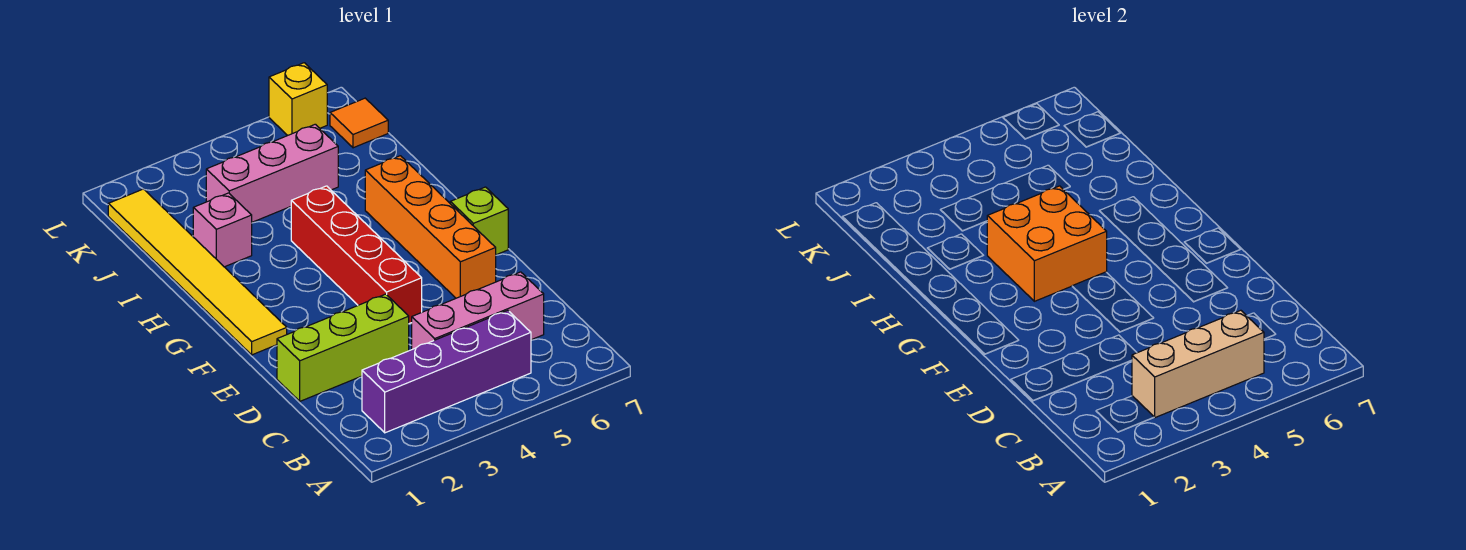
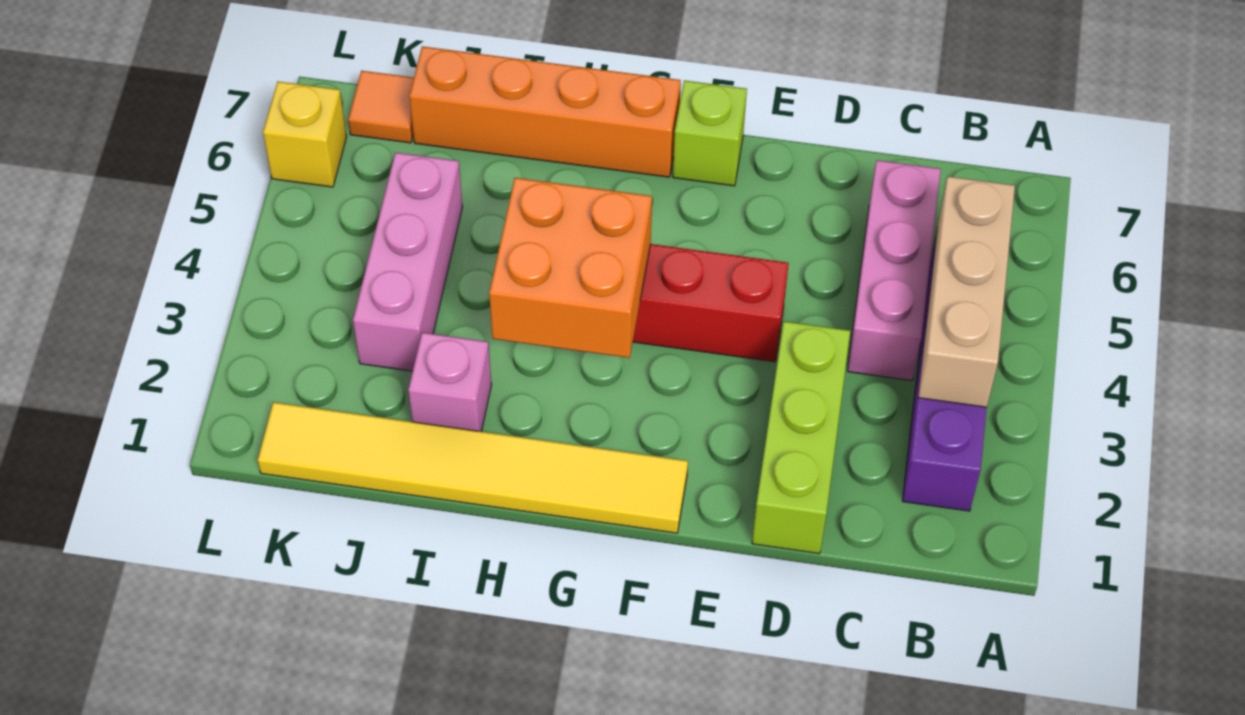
orange 1x4 brick [365,156,496,298] -> orange 1x4 brick moved to [409,46,681,177]

